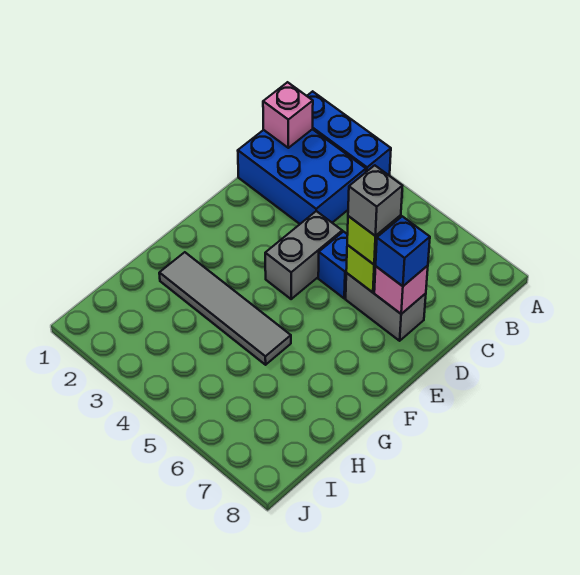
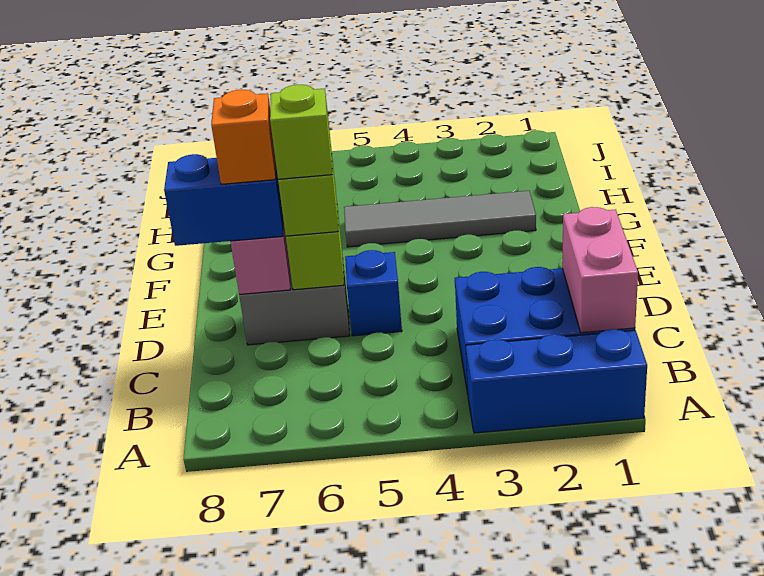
pink 1x1 brick [263,82,313,148] -> pink 1x2 brick [562,207,638,333]
grey 1x2 brick [265,211,342,299] -> none
grey 1x1 brick [348,165,402,236] -> lime 1x1 brick [270,85,332,179]
blue 1x1 brick [376,216,430,286] -> blue 1x2 brick [164,154,283,246]
none -> orange 1x1 brick [211,90,276,184]

